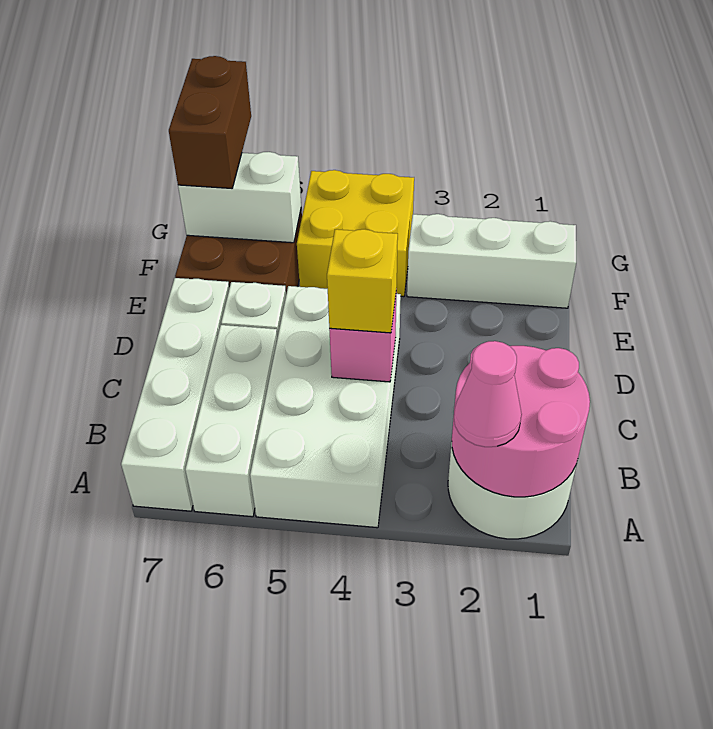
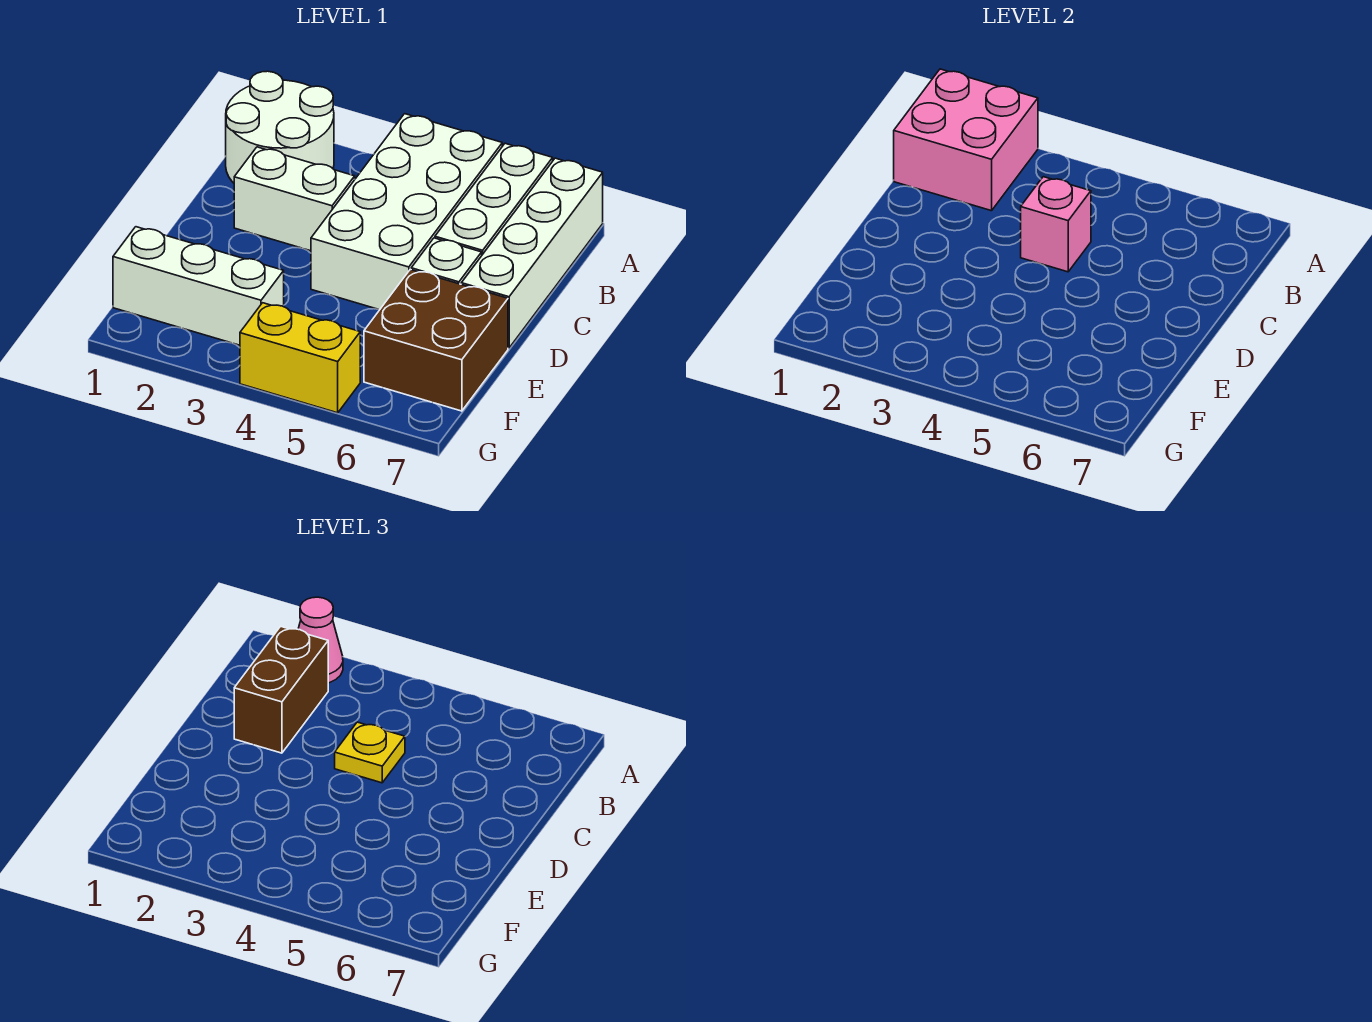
pink 2x2 round brick [452,345,590,497] -> pink 2x2 brick [894,69,1038,211]
yellow 1x1 brick [327,229,398,333] -> yellow 1x1 plate [335,722,405,783]
yellow 2x2 brick [297,170,414,297] -> yellow 1x2 brick [240,303,360,413]
white 1x2 brick [178,152,301,243] -> white 1x2 brick moved to [234,147,355,251]
brown 1x2 brick [169,56,251,188] -> brown 1x2 brick moved to [234,626,328,753]

